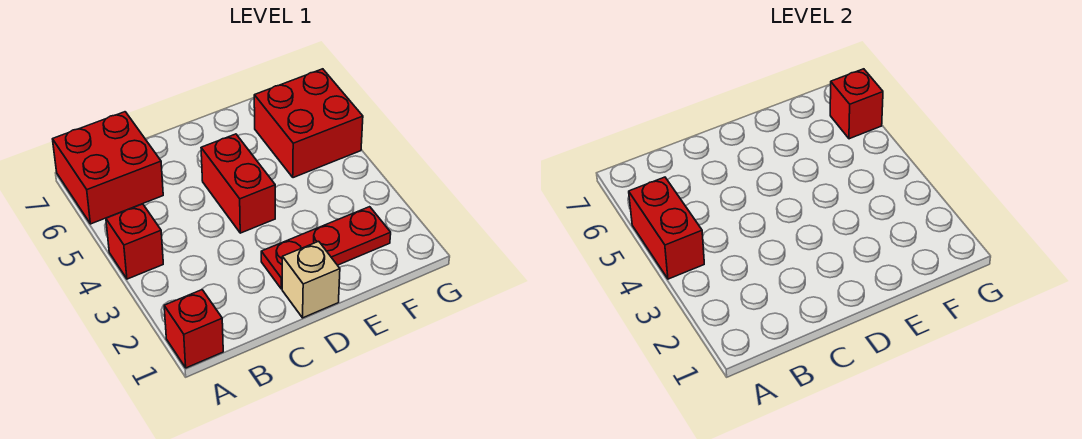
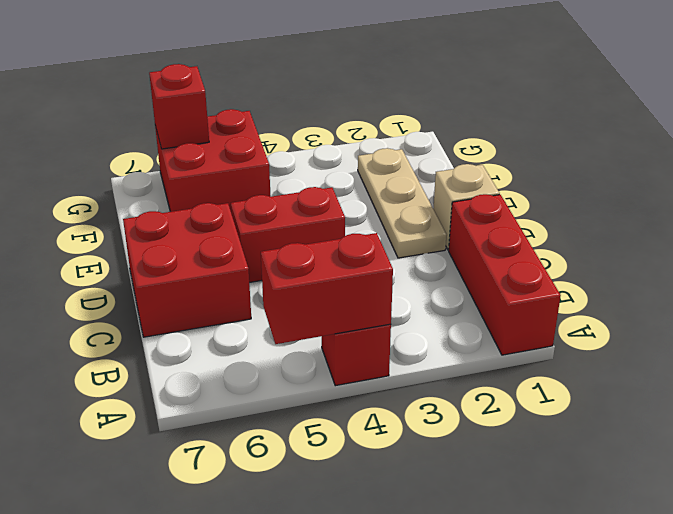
red 1x1 brick [164,290,223,368] -> red 1x3 brick [449,194,561,355]
red 2x2 brick [53,112,163,224] -> red 2x2 brick moved to [123,203,251,337]
red 1x3 plate [261,207,391,289] -> tan 1x3 plate [358,148,447,258]

